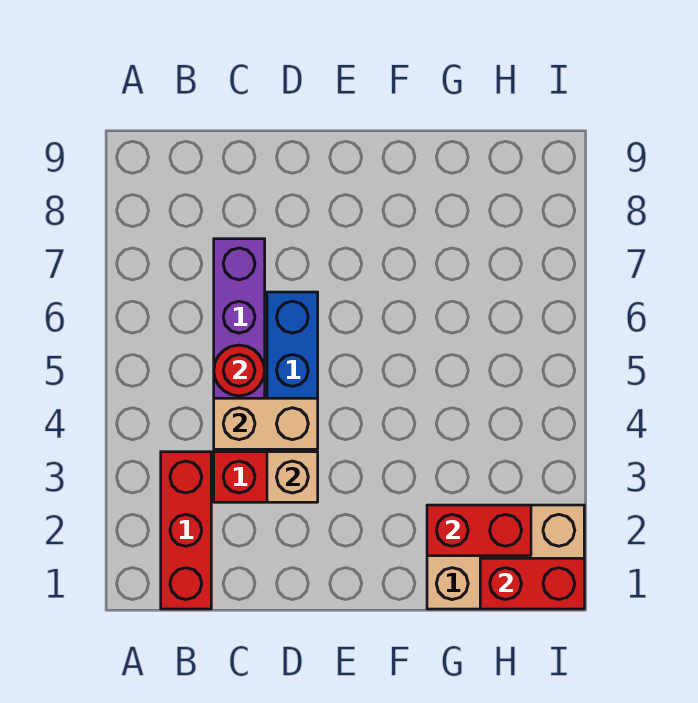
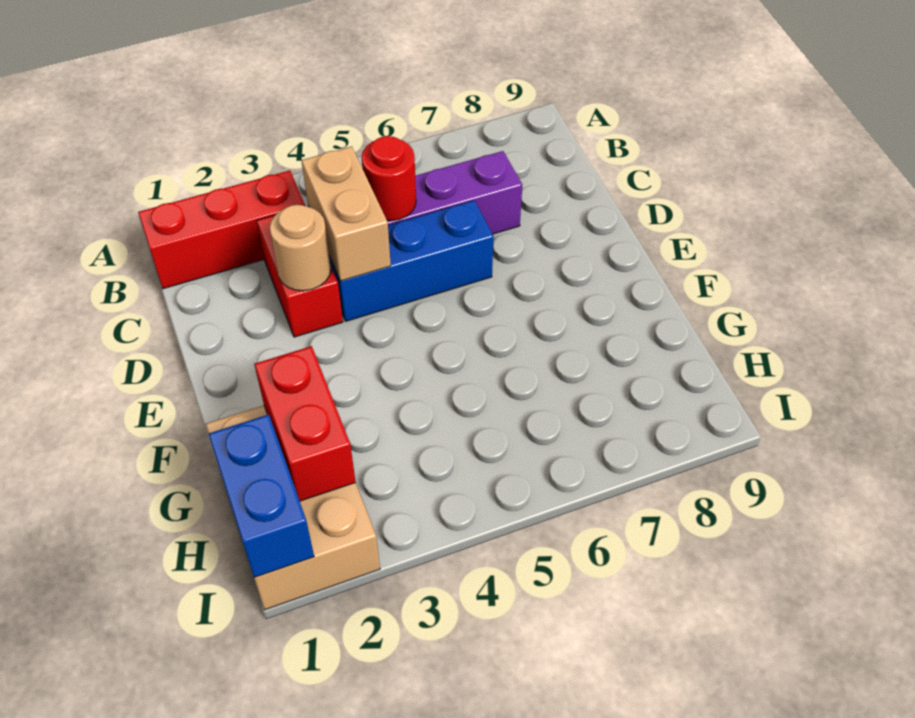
tan 1x1 brick [267,452,318,502] -> tan 1x1 round brick [270,205,331,291]
red 1x2 brick [480,558,584,609] -> blue 1x2 brick [208,415,314,578]

